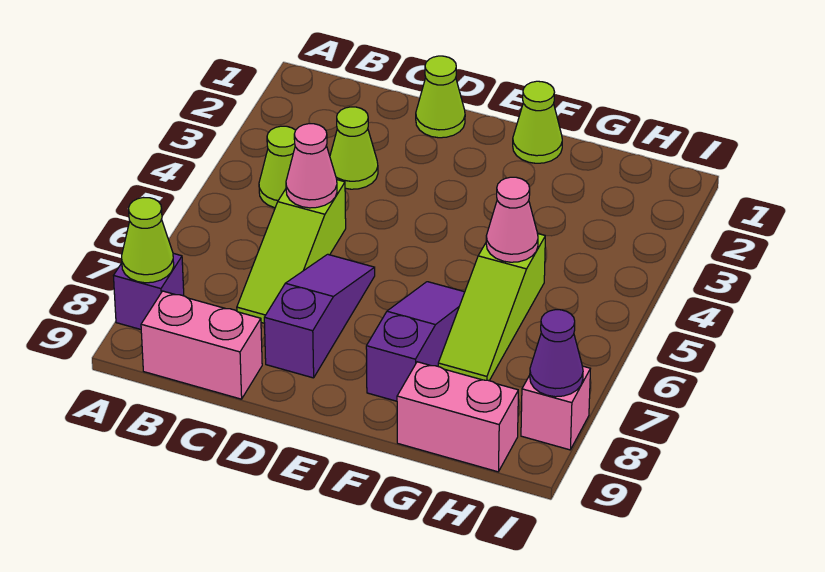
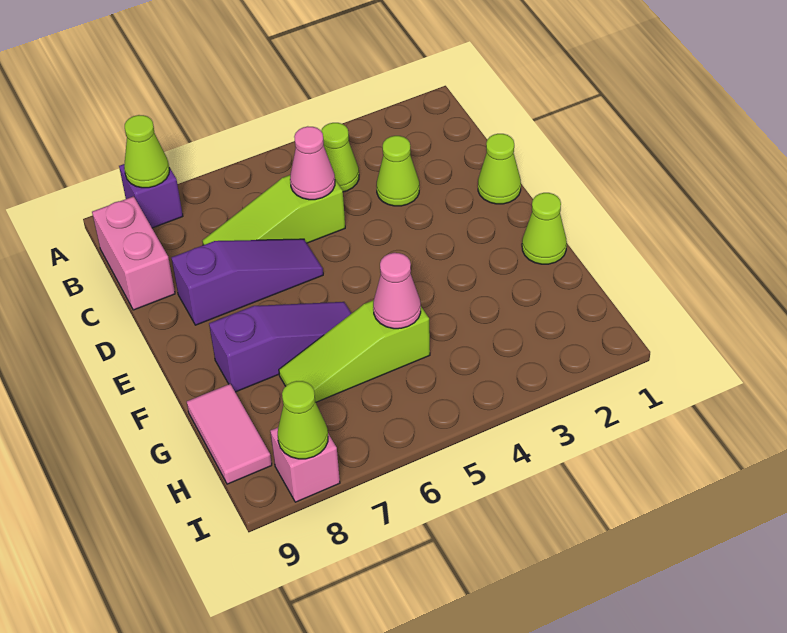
pink 1x2 brick [397,362,518,472] -> pink 1x2 tile [187,384,272,484]
purple 1x1 cone [530,310,583,397] -> lime 1x1 cone [278,381,328,459]

